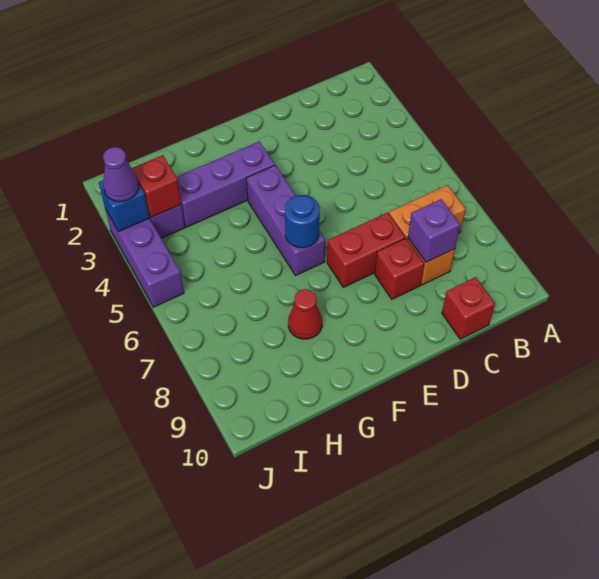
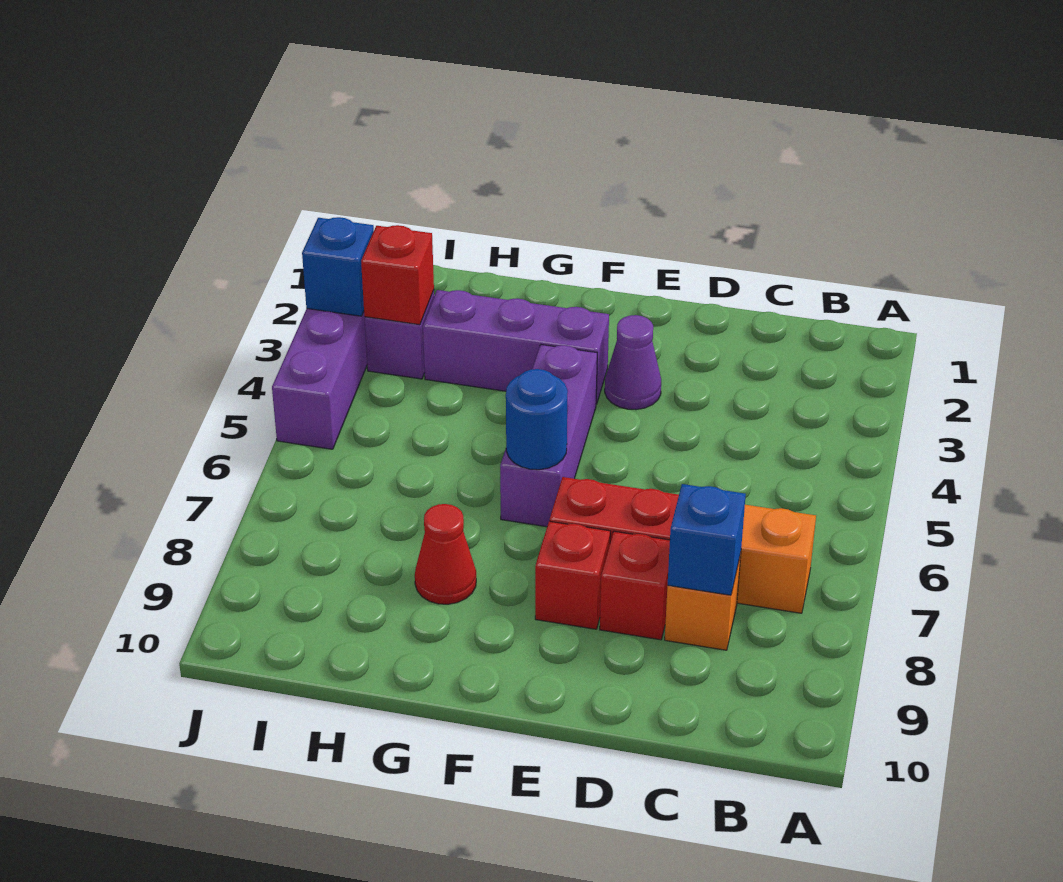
purple 1x1 brick [408,199,460,262] -> blue 1x1 brick [668,484,746,595]
red 1x1 brick [442,277,495,339] -> red 1x1 brick moved to [535,521,610,629]
purple 1x1 cone [103,147,139,202] -> purple 1x1 cone moved to [605,315,661,410]

